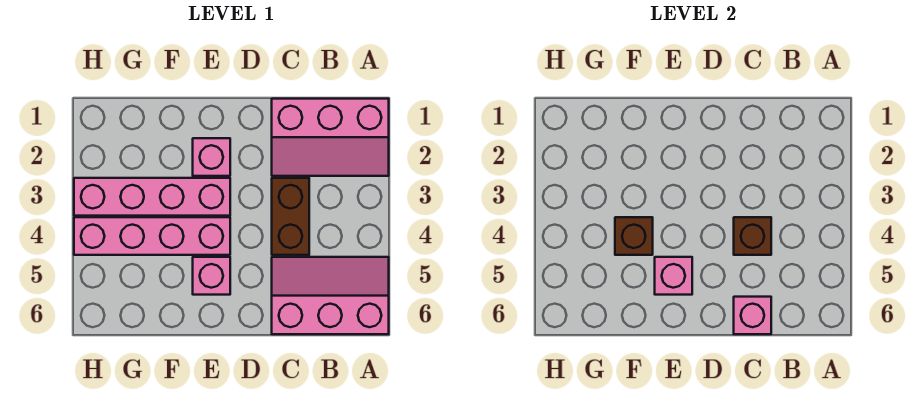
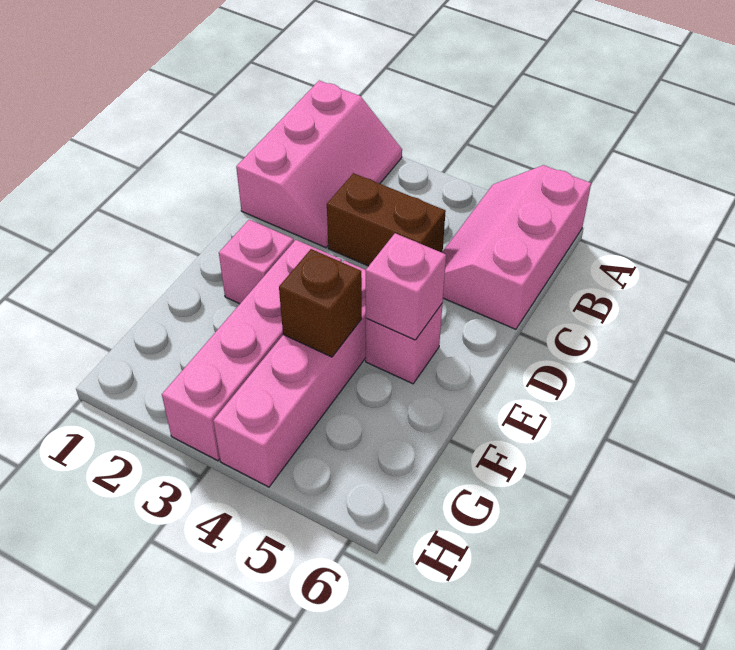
brown 1x1 brick [734,217,771,255] -> none
pink 1x1 brick [734,297,771,334] -> none

